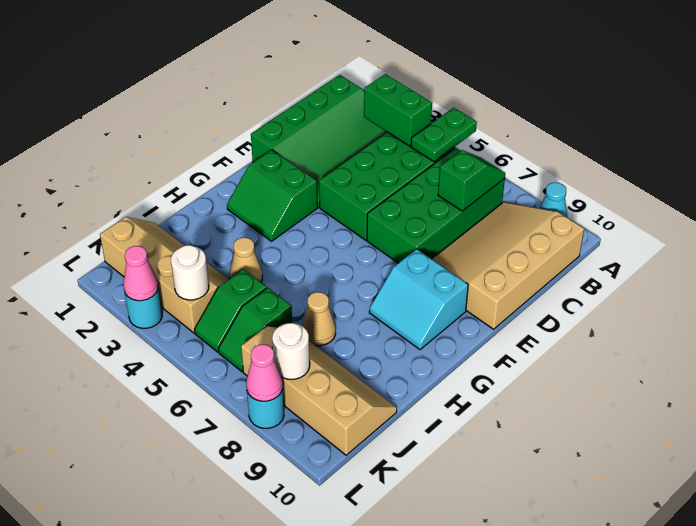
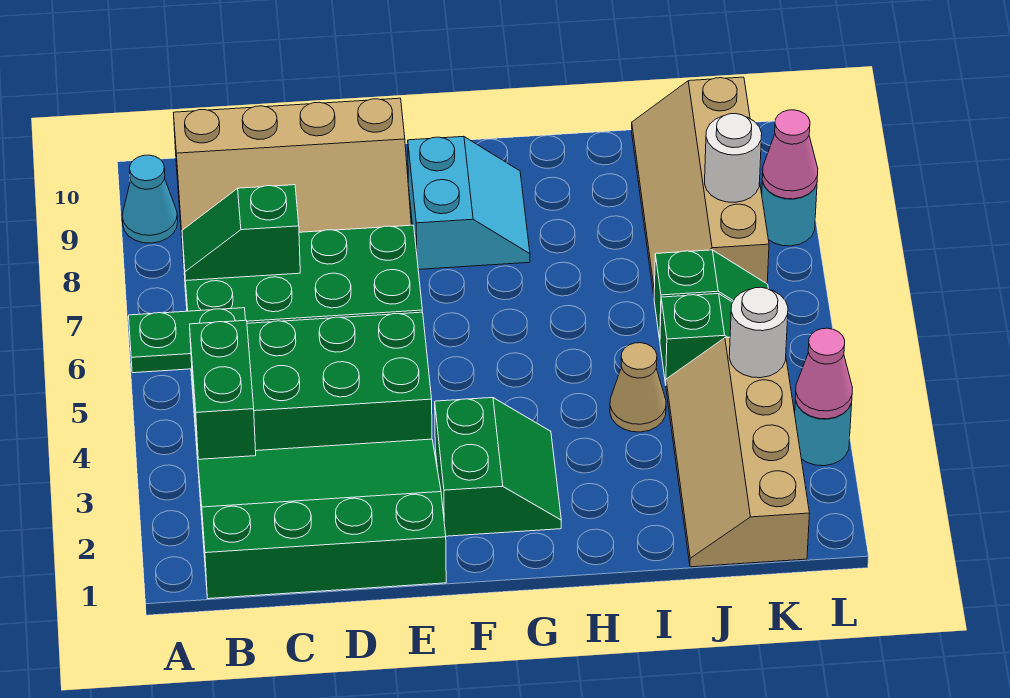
tan 1x1 cone [302,292,336,346] -> none

